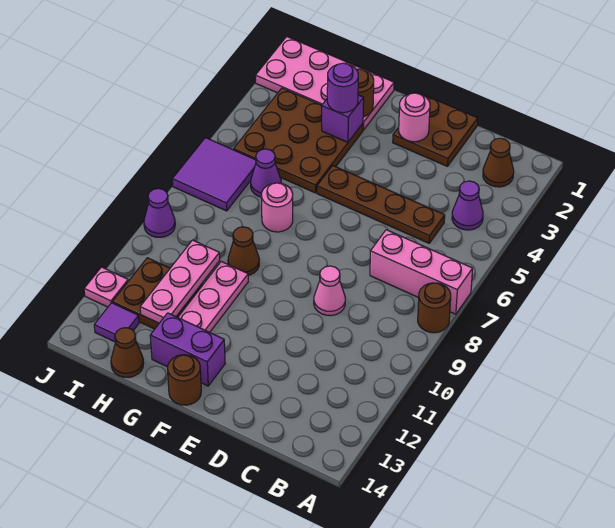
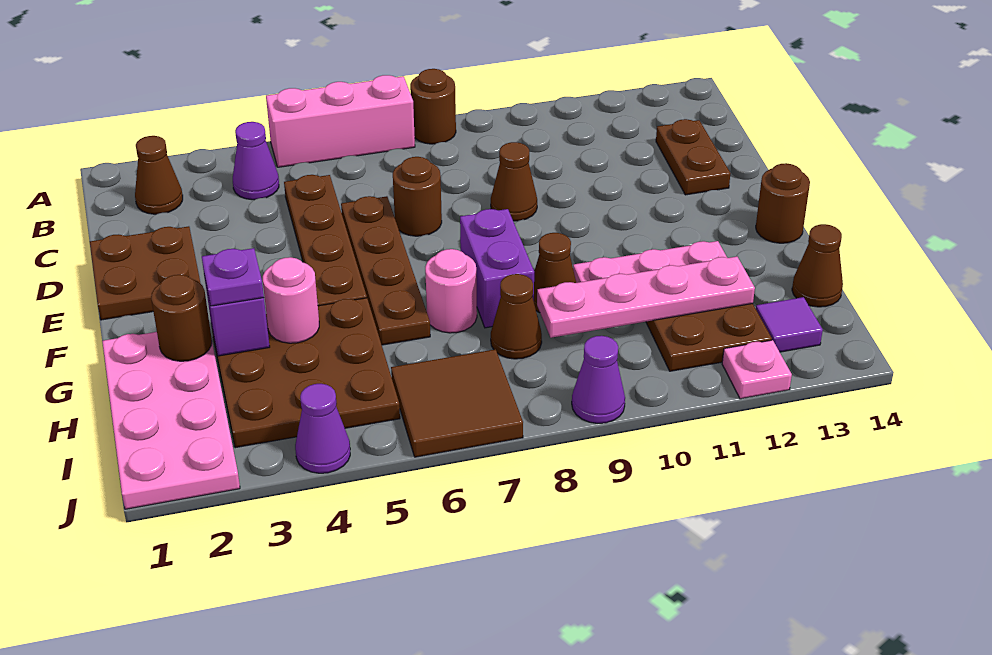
pink 1x3 brick [370,230,473,314] -> pink 1x3 brick turned to [266,75,415,167]
none -> brown 1x2 plate [656,119,731,195]
none -> brown 1x4 plate [341,196,430,345]
none -> brown 1x1 round brick [393,157,442,236]
pink 1x1 cone [314,266,345,316] -> brown 1x1 cone [491,142,537,221]
pink 1x1 round brick [399,93,430,142] -> pink 1x1 round brick moved to [263,257,319,343]
purple 1x2 brick [150,313,225,386] -> purple 1x2 brick moved to [460,209,534,328]
purple 1x1 round brick [327,63,358,113] -> purple 1x1 plate [202,248,264,306]
purple 1x1 cone [251,149,281,197] -> purple 1x1 cone moved to [295,384,350,473]
none -> brown 1x1 cone [491,274,542,359]
pink 1x3 plate [140,240,220,323] -> pink 1x4 plate [537,257,755,338]
purple 2x2 tile [172,138,256,211] -> brown 2x2 tile [391,349,523,457]

